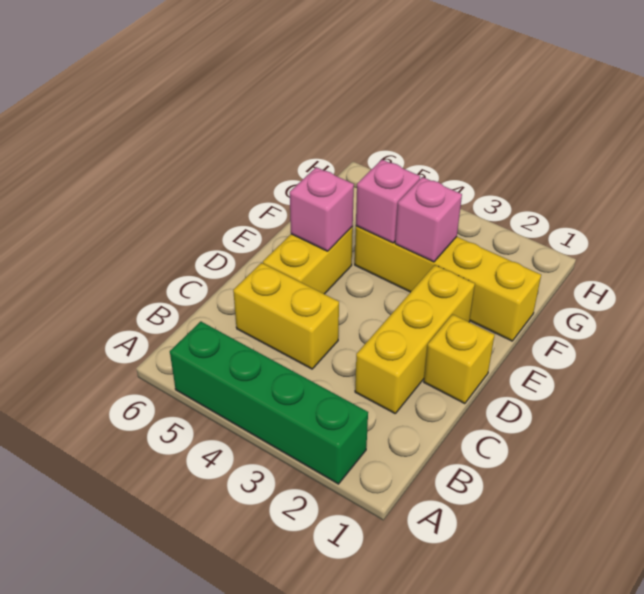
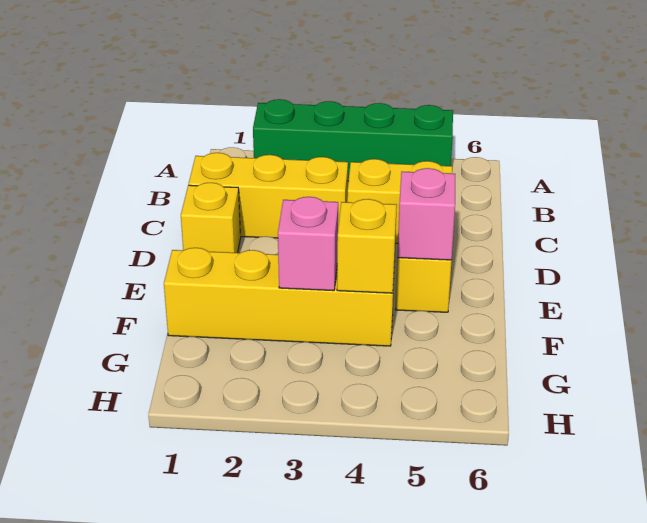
yellow 1x3 brick [355,265,475,413] -> yellow 1x3 brick turned to [188,153,348,238]
pink 1x1 brick [356,160,420,243] -> yellow 1x1 brick [337,199,397,293]

